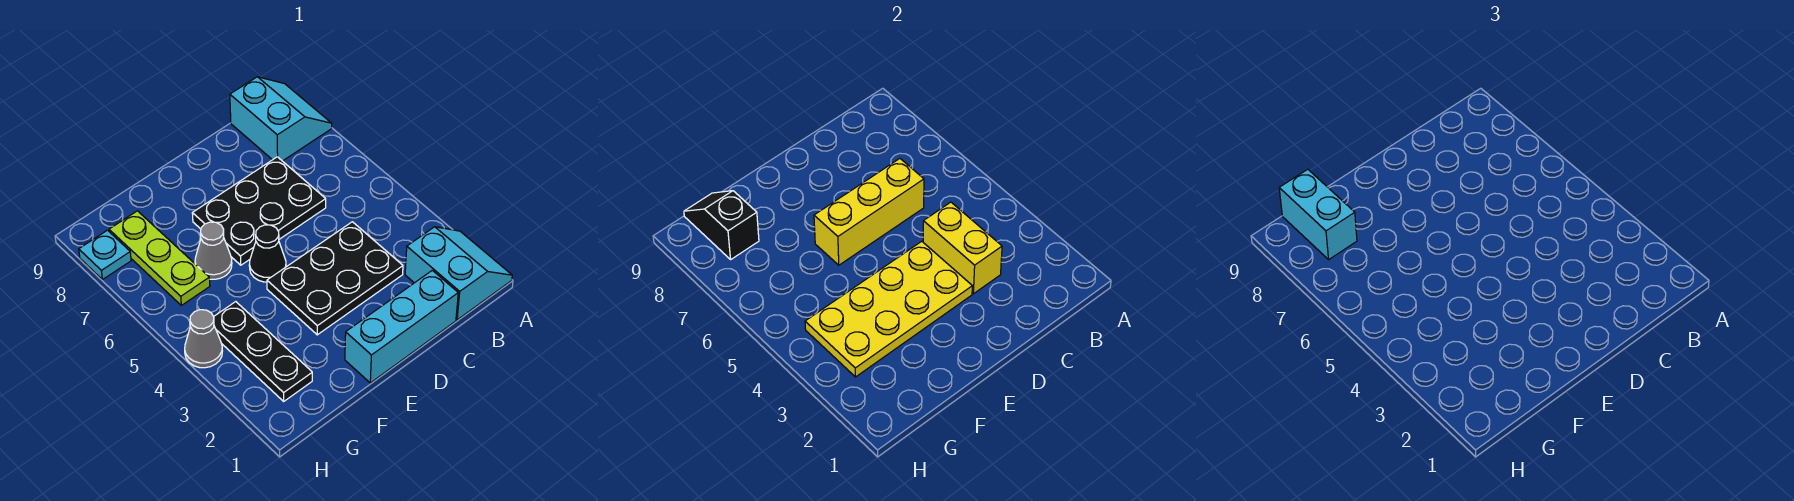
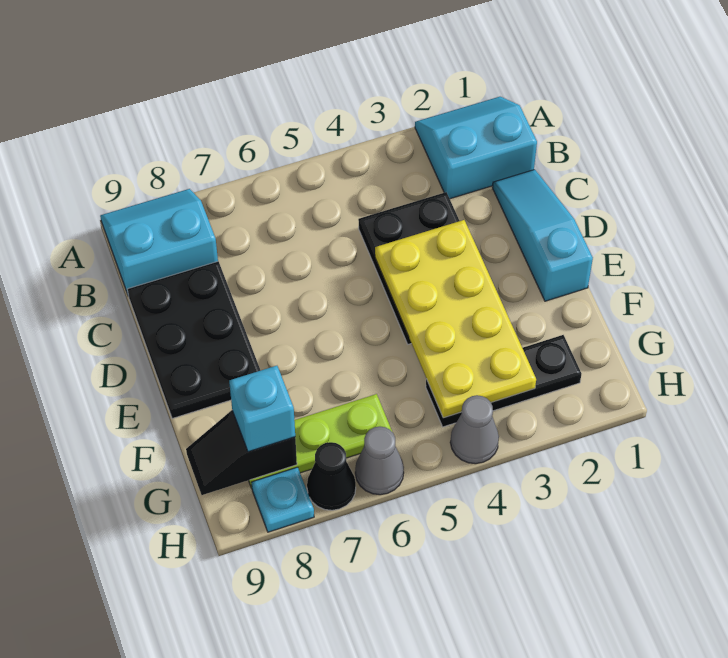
cyan 1x3 brick [345,270,458,383] -> cyan 1x3 slope [492,170,593,301]
yellow 1x2 brick [923,202,1002,294] -> none
black 2x3 plate [192,157,326,265] -> black 2x3 plate moved to [127,261,261,419]
yellow 1x3 brick [814,159,924,265] -> none
black 1x1 cone [249,225,286,282] -> black 1x1 cone moved to [307,442,356,510]
grey 1x1 cone [195,222,232,279] -> grey 1x1 cone moved to [355,427,404,495]
cyan 1x2 brick [1279,169,1357,259] -> cyan 1x1 brick [229,366,295,452]

